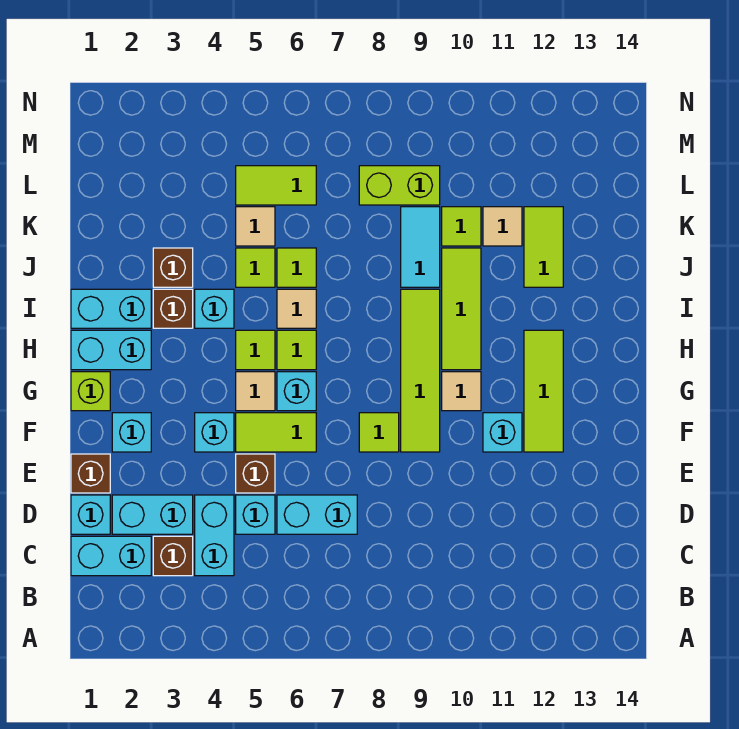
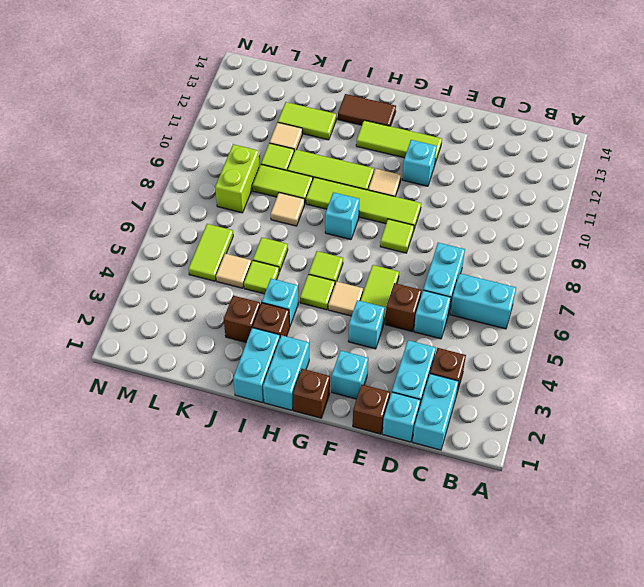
cyan 1x2 brick [195,495,234,576] -> cyan 1x2 brick moved to [450,273,516,329]
lime 1x1 brick [71,372,110,411] -> brown 1x1 brick [293,369,330,418]
cyan 1x1 brick [277,372,316,411] -> cyan 1x1 brick moved to [325,192,359,240]
none -> brown 1x2 tile [338,94,396,126]
tan 1x1 tile [277,289,316,328] -> tan 1x1 tile moved to [271,193,305,226]
cyan 1x2 tile [401,207,440,287] -> lime 1x2 tile [252,165,313,203]

